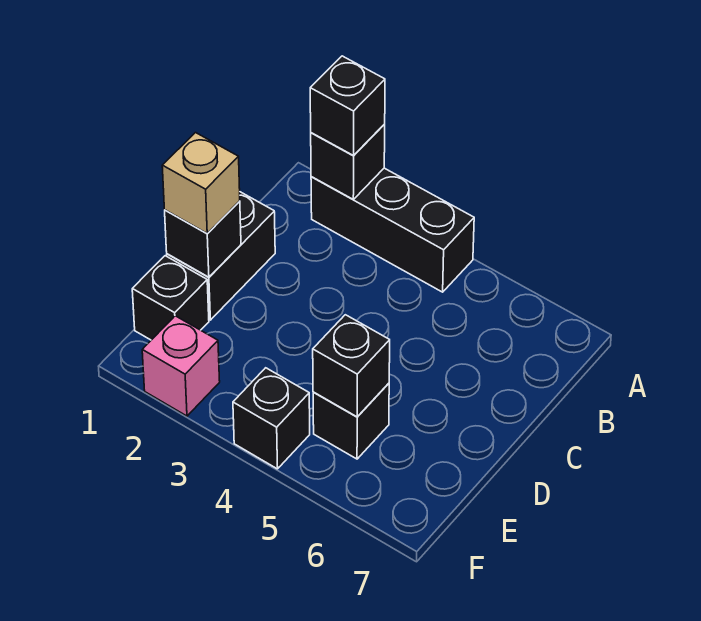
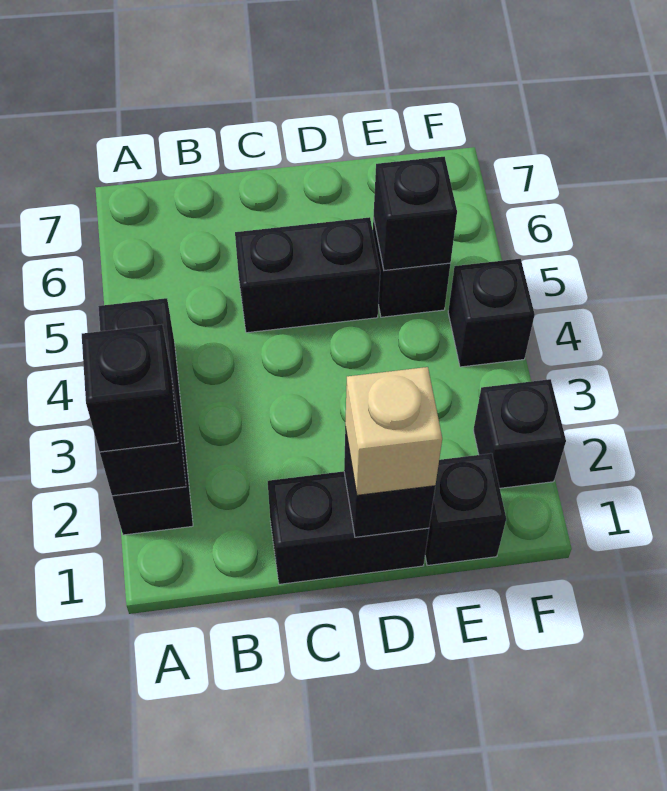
none -> black 1x2 brick [235,217,380,333]
pink 1x1 brick [142,316,220,416] -> black 1x1 brick [473,379,566,488]

